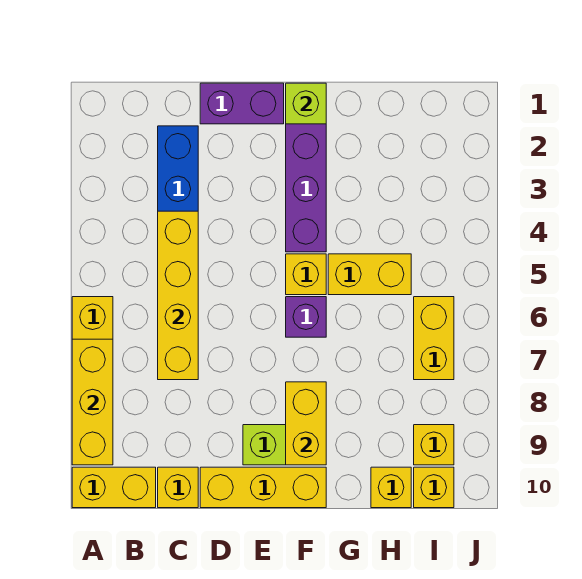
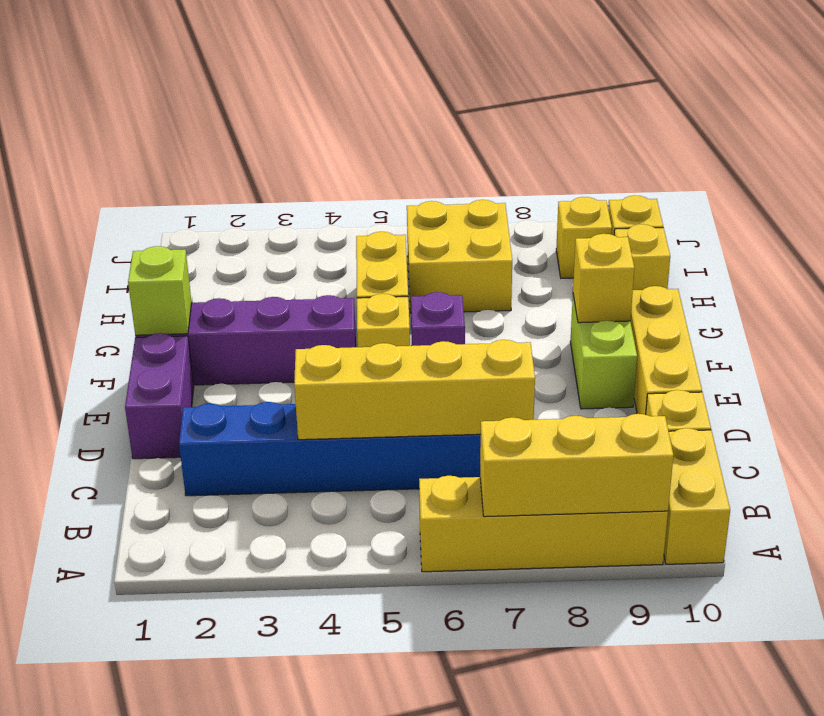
yellow 1x2 brick [286,382,326,465] -> yellow 1x1 brick [573,234,634,323]
yellow 1x2 brick [414,297,454,380] -> yellow 2x2 brick [407,200,512,313]

